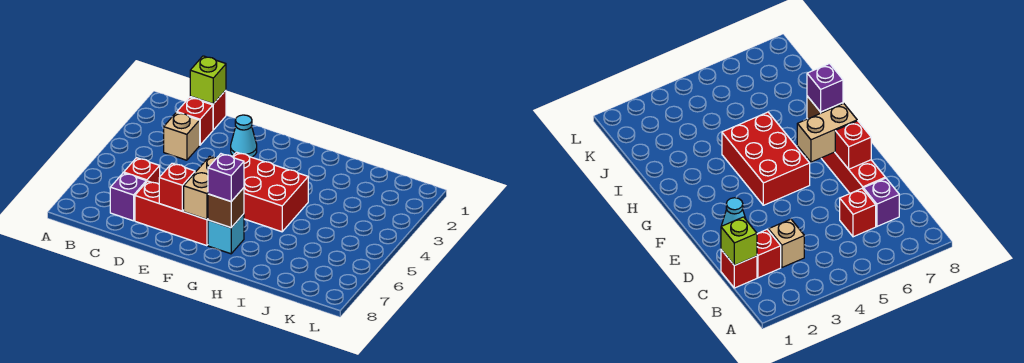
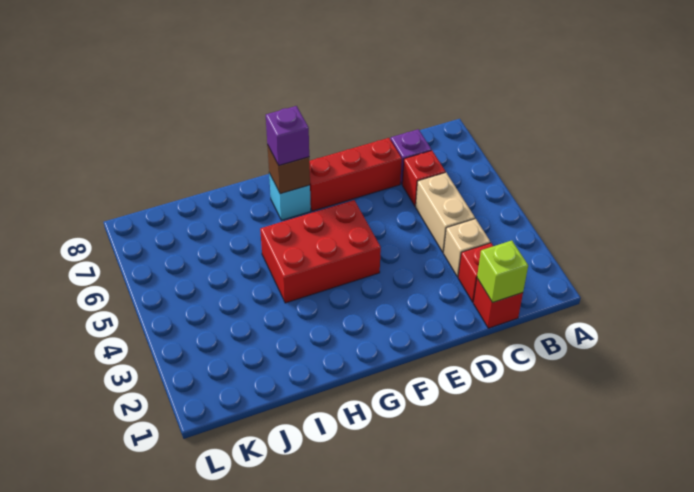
cyan 1x1 cone [231,115,257,157] -> none
red 1x1 brick [159,163,195,211] -> none
tan 1x2 brick [184,156,216,220] -> tan 1x2 brick moved to [416,173,475,253]

